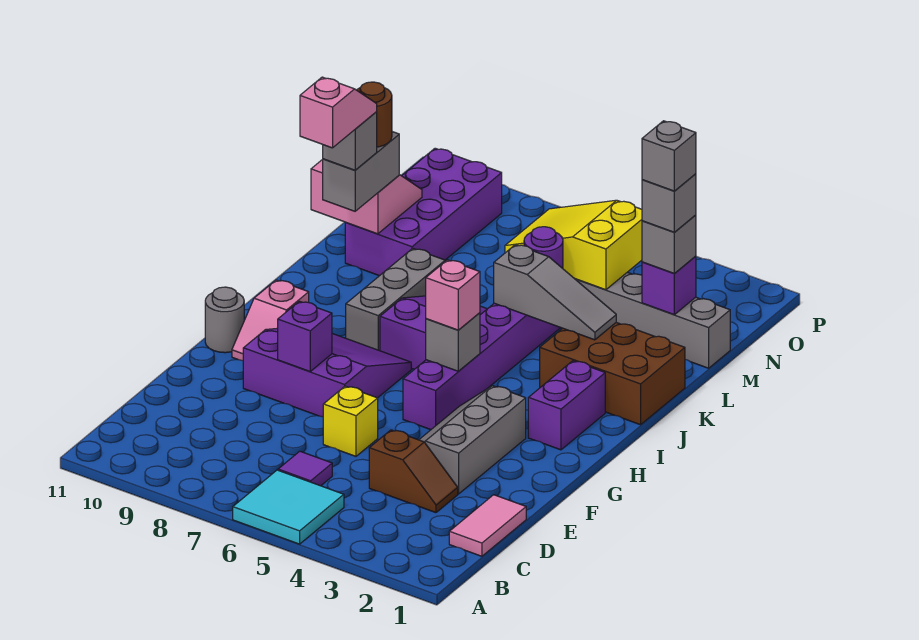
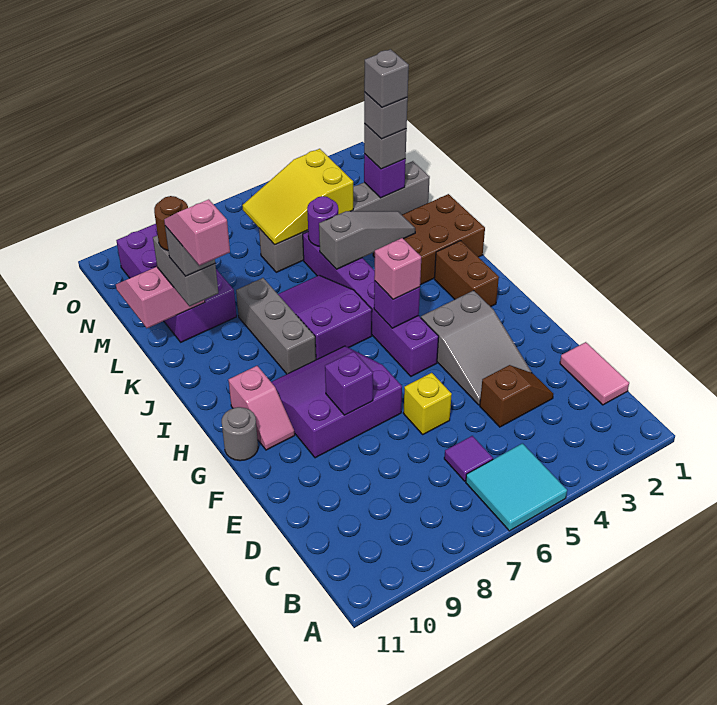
grey 2x3 slope [419,386,526,494] -> grey 2x3 slope turned to [421,290,532,405]
purple 1x2 brick [528,361,605,450] -> brown 1x2 brick [434,241,499,307]
grey 1x1 brick [426,313,480,371] -> purple 1x1 brick [374,281,420,328]

